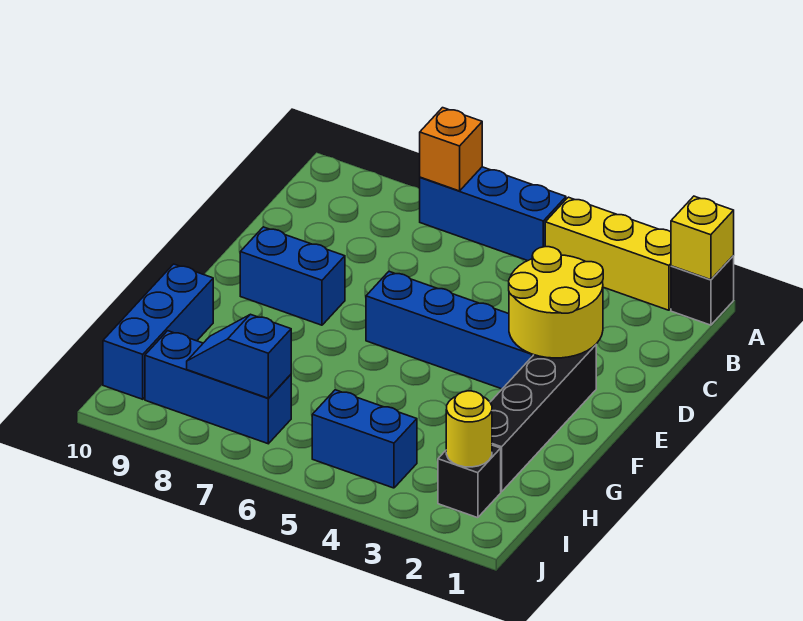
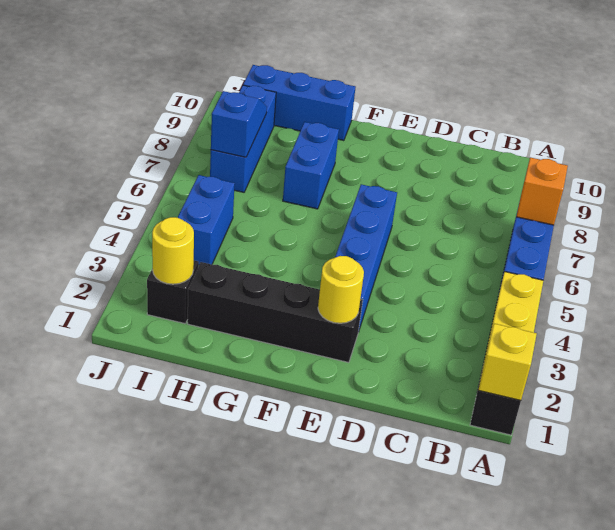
yellow 2x2 round brick [509,247,603,358] -> yellow 1x1 round brick [318,256,364,323]
blue 1x2 brick [240,227,345,325] -> blue 1x2 brick moved to [283,122,339,209]

